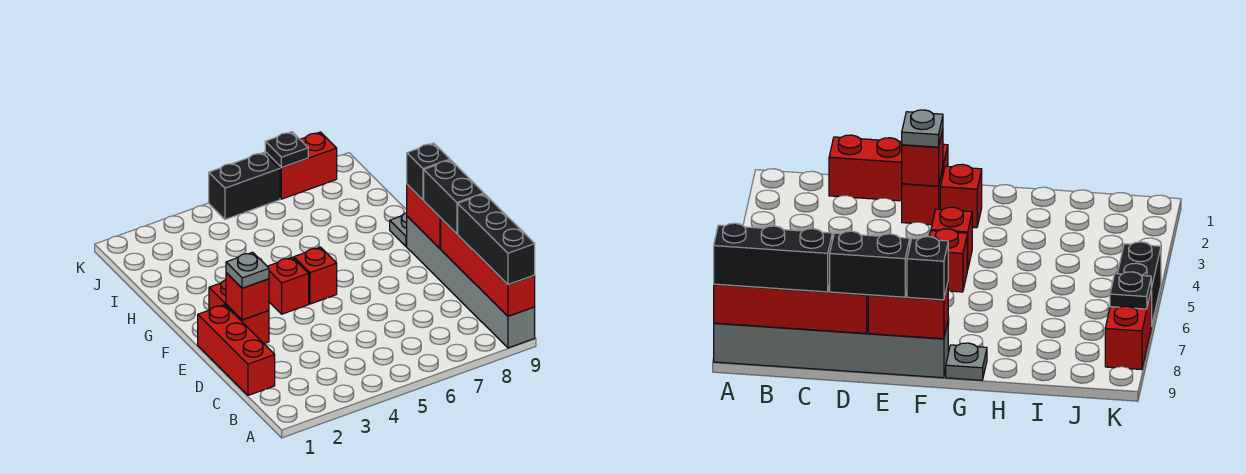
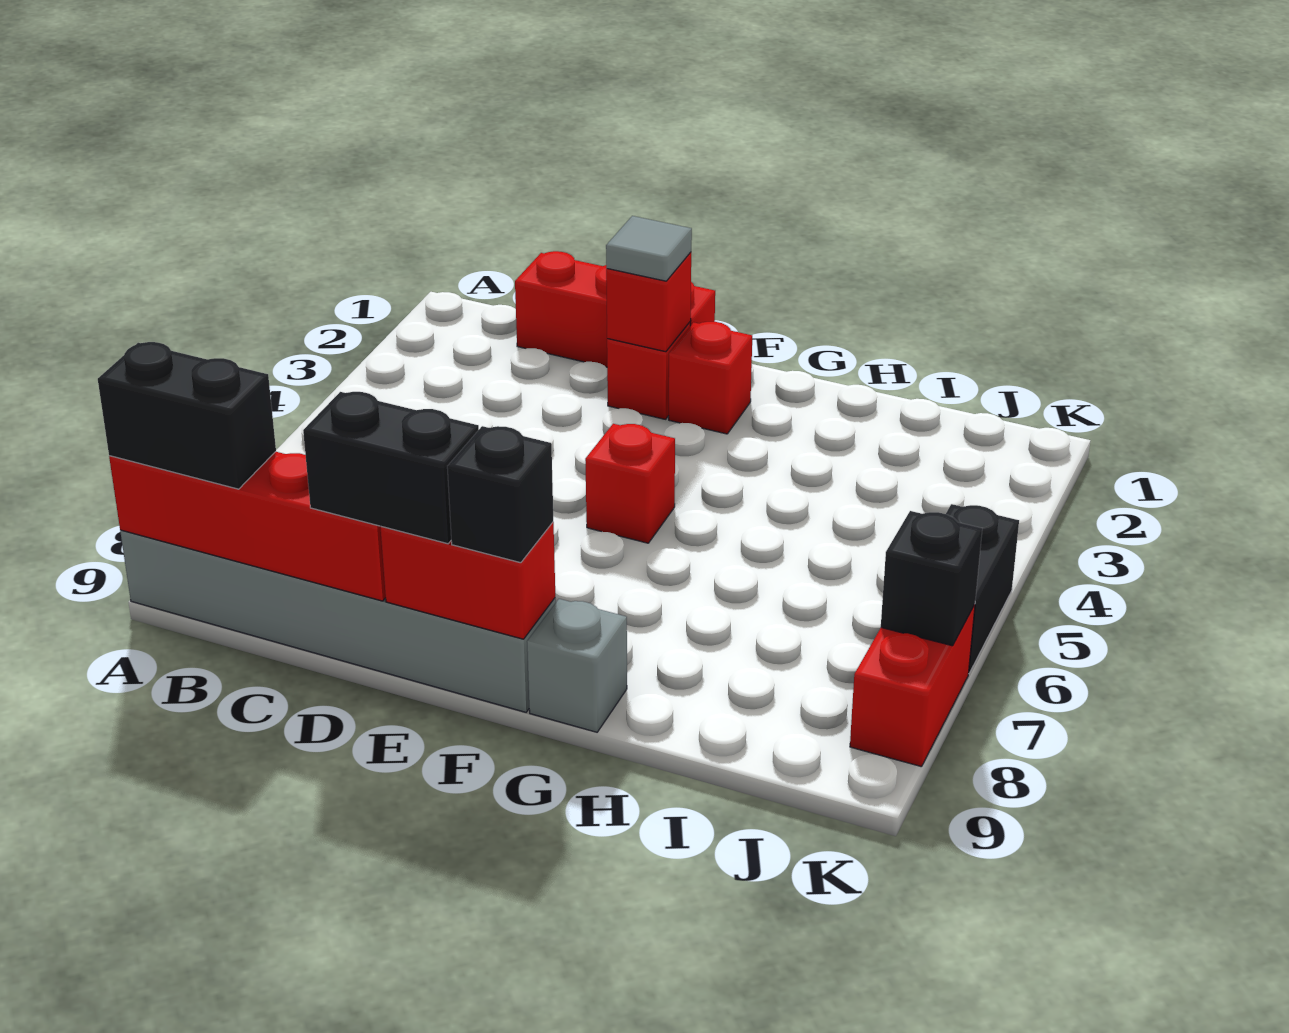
black 1x3 brick [458,194,535,285] -> black 1x2 brick [98,342,276,489]
grey 1x1 plate [226,252,269,288] -> grey 1x1 tile [606,216,692,281]
red 1x1 brick [267,257,309,314] -> none
grey 1x1 plate [390,213,407,246] -> grey 1x1 brick [527,599,627,732]
black 1x1 plate [265,132,308,168] -> black 1x1 brick [881,511,982,646]

